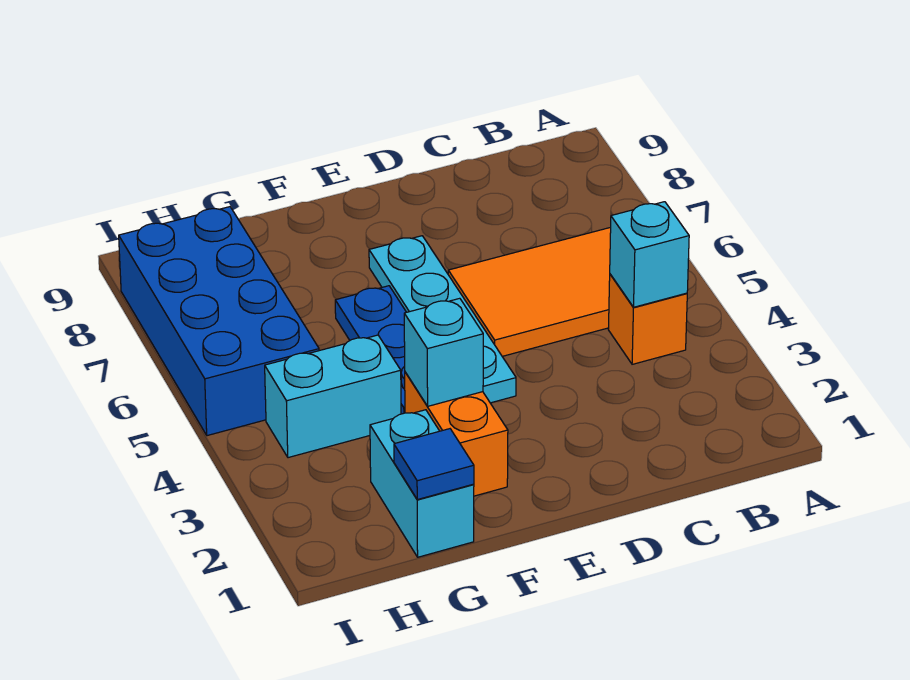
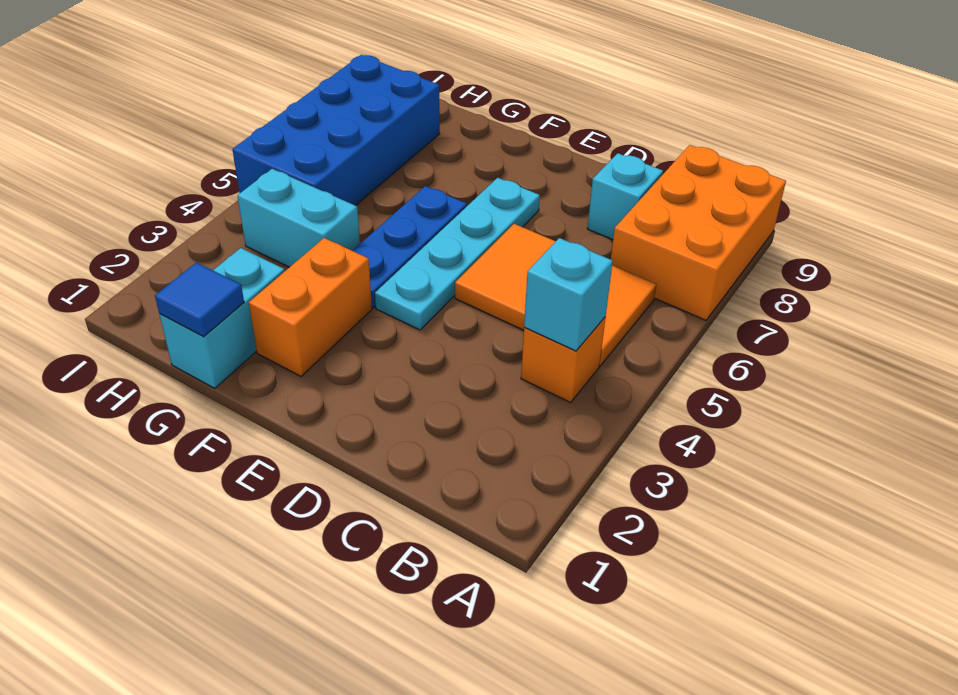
none -> orange 2x3 brick [611,145,786,320]
cyan 1x1 brick [404,298,483,406] -> cyan 1x1 brick moved to [587,153,663,240]

